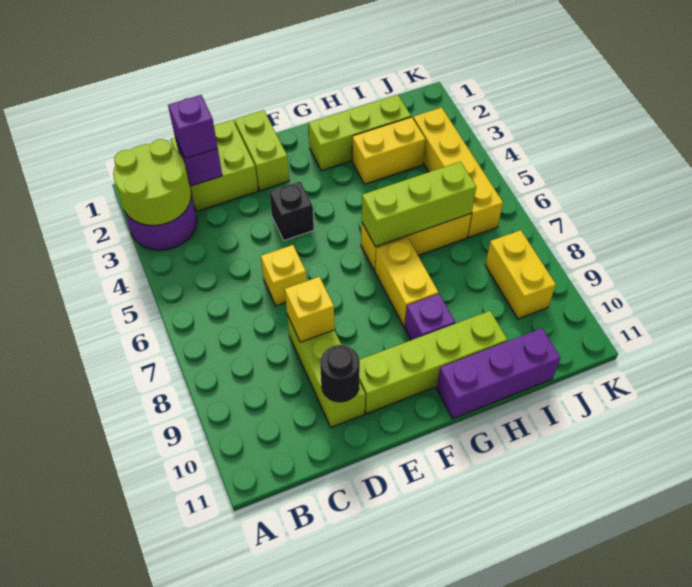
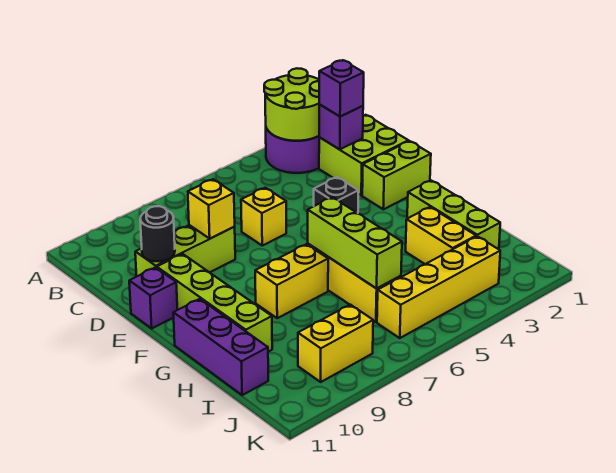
purple 1x1 brick [405,294,455,340] -> purple 1x1 brick moved to [129,267,177,328]

